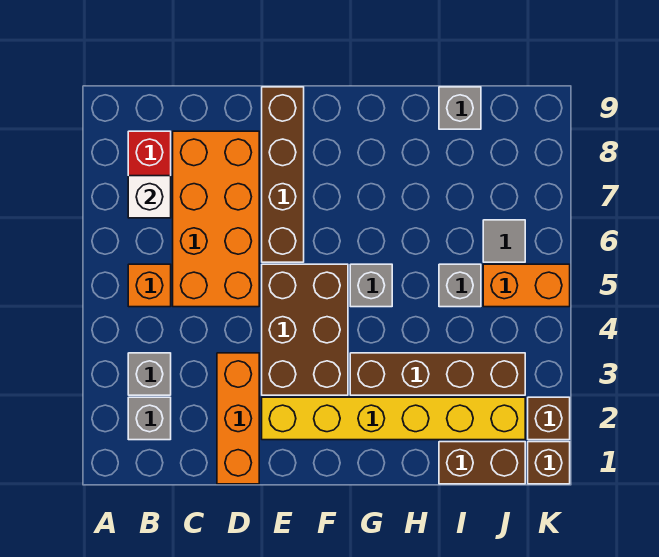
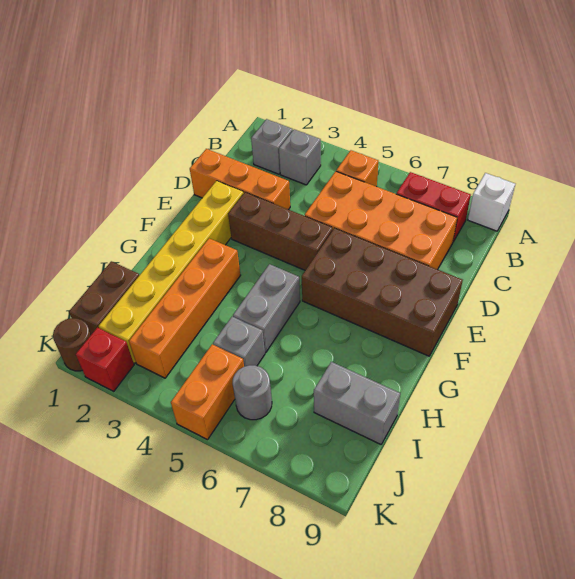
white 1x1 brick [128,176,171,218] -> white 1x1 brick moved to [468,173,515,231]
brown 2x3 brick [262,264,348,395] -> brown 1x3 brick [228,192,333,270]
brown 1x4 brick [262,87,304,262] -> brown 2x4 brick [302,228,463,356]
brown 1x4 brick [350,353,525,395] -> orange 1x4 brick [129,238,241,378]
grey 1x1 brick [350,264,392,307] -> grey 1x2 brick [233,264,300,352]
grey 1x1 brick [439,87,481,129] -> grey 1x2 brick [314,362,400,444]
grey 1x1 tile [483,220,525,262] -> grey 1x1 round brick [232,365,272,420]
brown 1x1 brick [528,442,570,484] -> brown 1x1 round brick [53,318,91,371]
brown 1x1 brick [528,397,570,440] -> red 1x1 brick [76,327,134,391]

